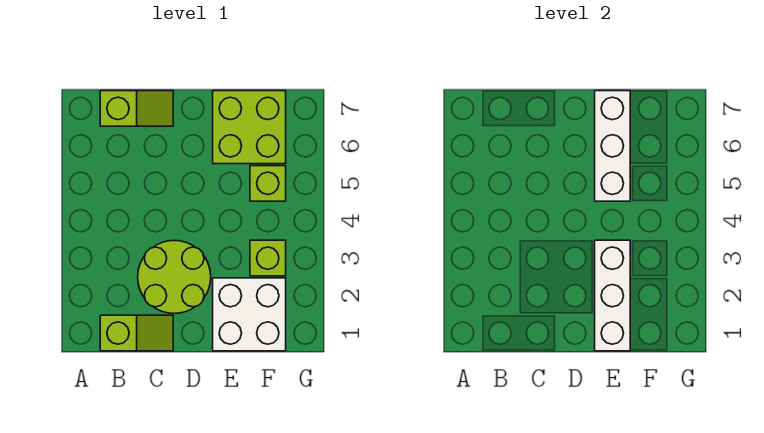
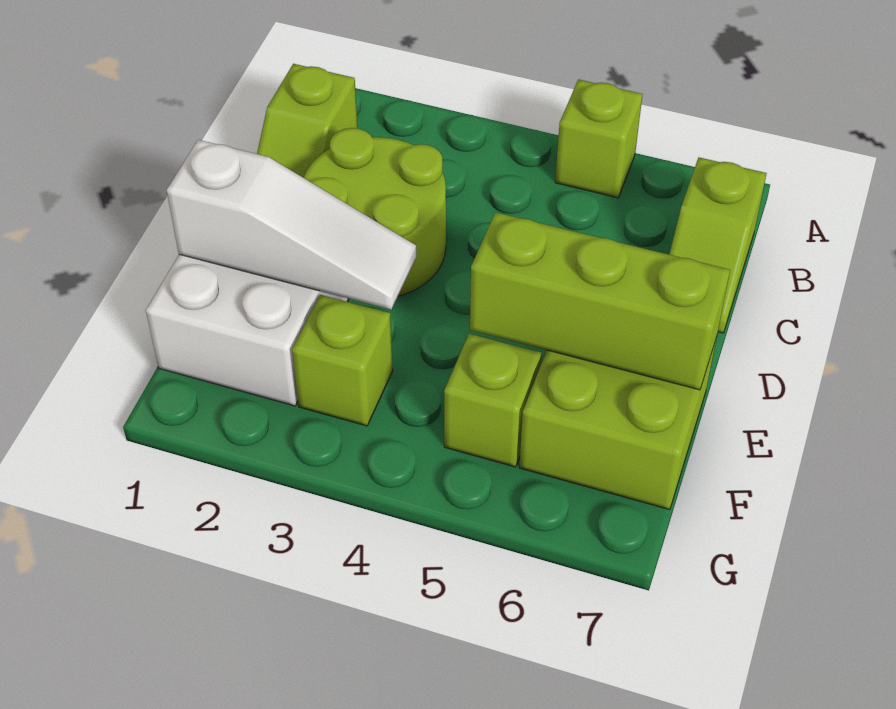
none -> lime 1x1 brick [555,79,642,198]
white 1x3 brick [595,240,630,351] -> white 1x3 slope [167,140,416,309]
white 1x3 brick [595,91,630,201] -> lime 1x3 brick [470,212,730,390]

